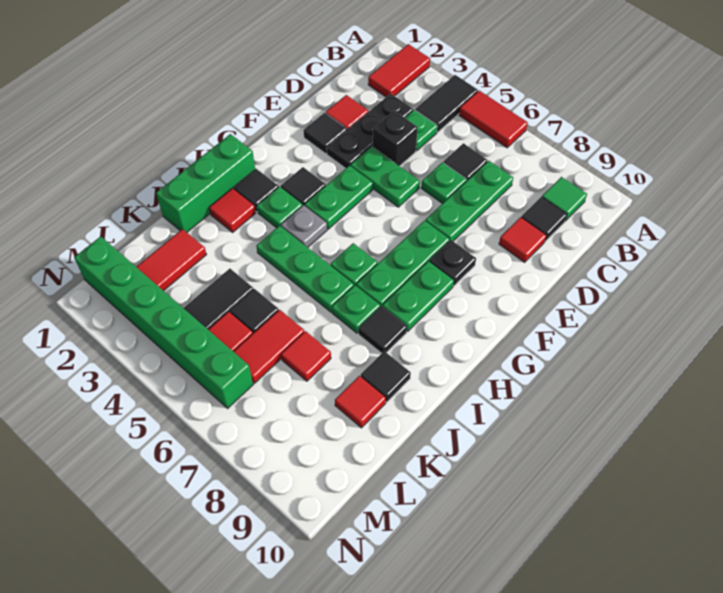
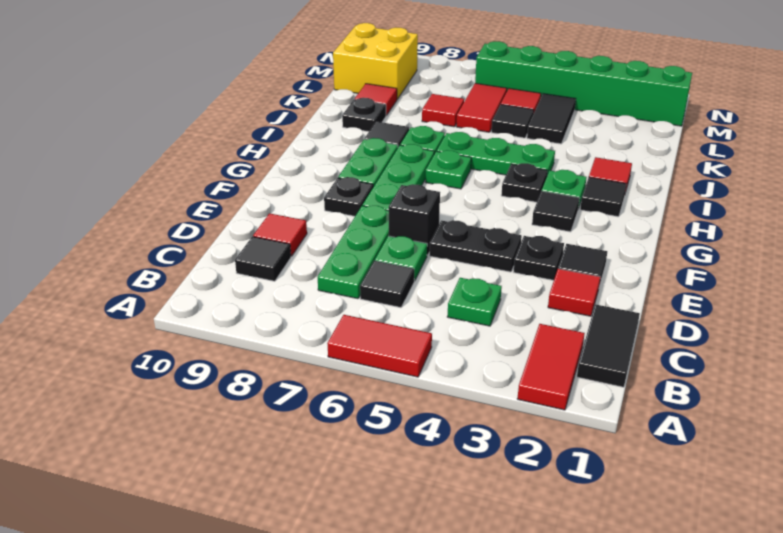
black 1x2 tile [415,75,478,132] -> black 1x2 tile moved to [577,304,640,387]
green 1x1 tile [542,177,587,221] -> none
black 1x3 plate [327,93,413,168] -> black 1x1 plate [514,236,564,280]
black 1x1 brick [373,111,418,166] -> black 1x1 brick moved to [389,184,440,256]
green 1x2 plate [351,146,420,207] -> black 1x2 plate [429,220,522,272]
green 1x2 plate [305,165,373,229] -> none
green 1x3 brick [156,134,255,232] -> none
grey 1x1 plate [281,205,327,247] -> black 1x1 plate [501,163,548,202]
black 1x1 tile [361,351,411,402] -> black 1x1 plate [342,98,386,132]
red 1x2 tile [137,229,206,291] -> none
none -> yellow 2x2 brick [333,23,418,99]

